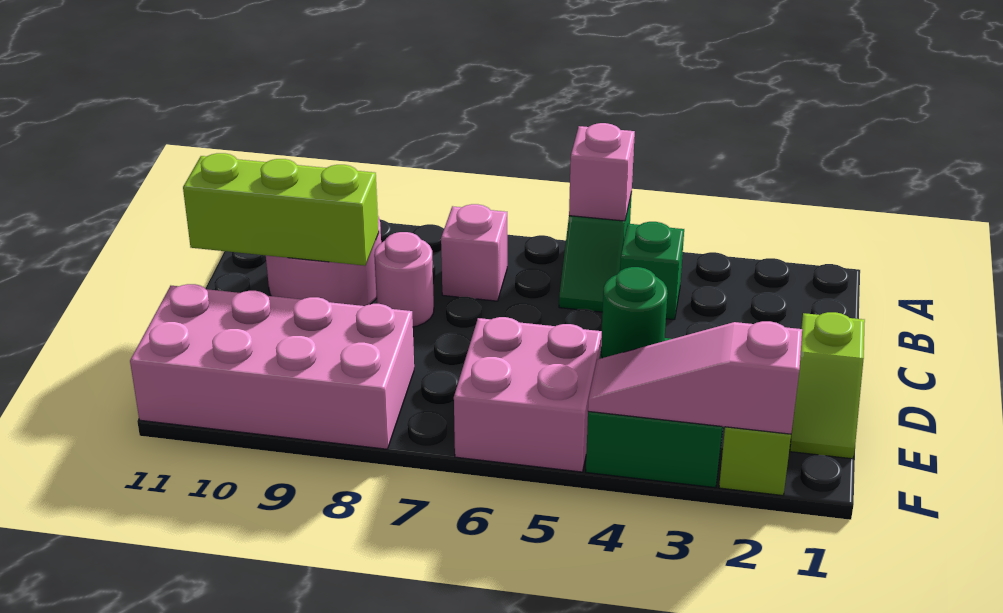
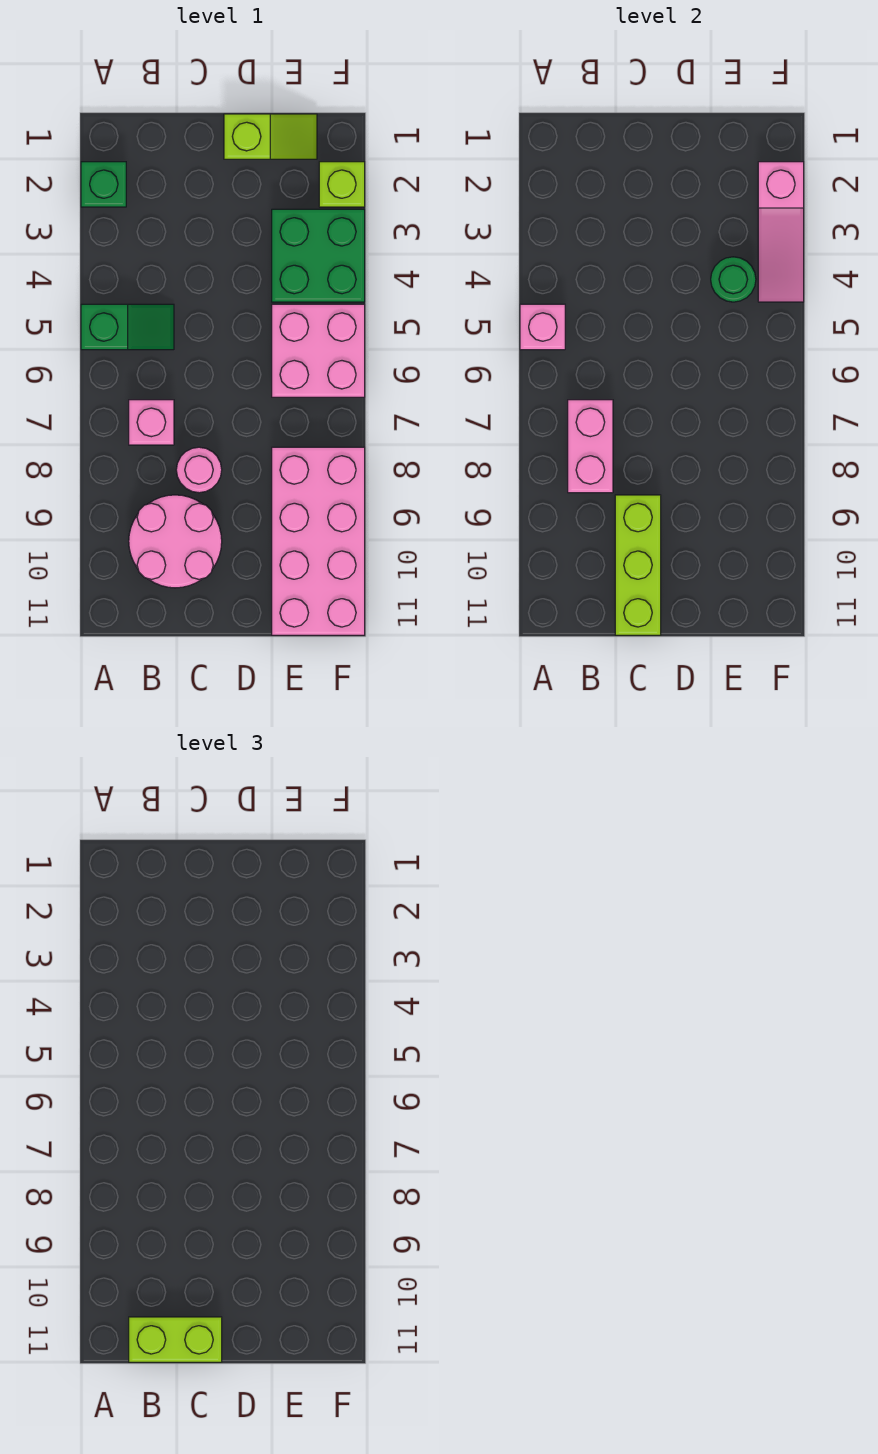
green 1x1 brick [620,222,684,320] -> green 1x1 brick moved to [81,162,126,207]
none -> pink 1x2 brick [568,400,613,493]
none -> lime 1x2 brick [129,1317,222,1362]

